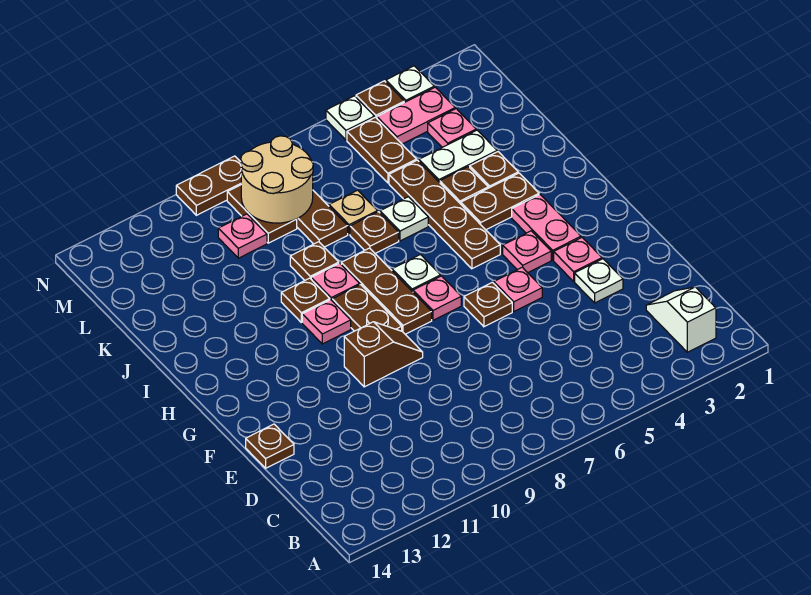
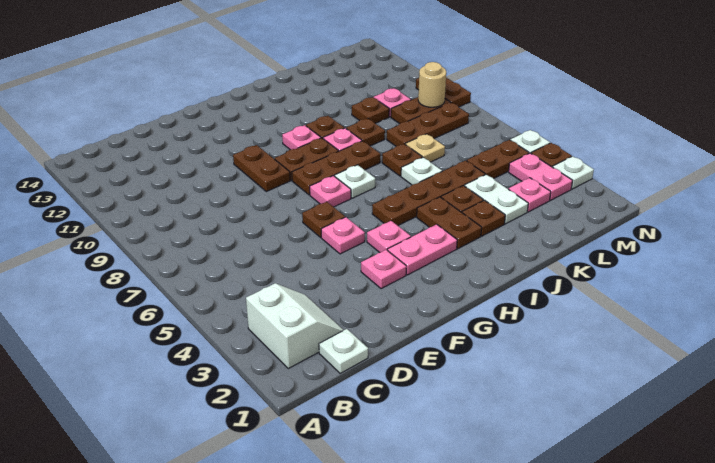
white 1x2 slope [646,287,716,352] -> white 2x2 slope [246,283,343,369]
white 1x1 plate [575,259,623,303] -> white 1x1 plate moved to [319,329,368,373]
brown 1x1 plate [246,424,294,468] -> brown 1x1 plate moved to [352,97,389,123]
brown 1x2 slope [344,322,423,387] -> brown 1x2 plate [233,145,290,191]
tan 2x2 round brick [241,136,313,223] -> tan 1x1 round brick [418,62,446,107]

